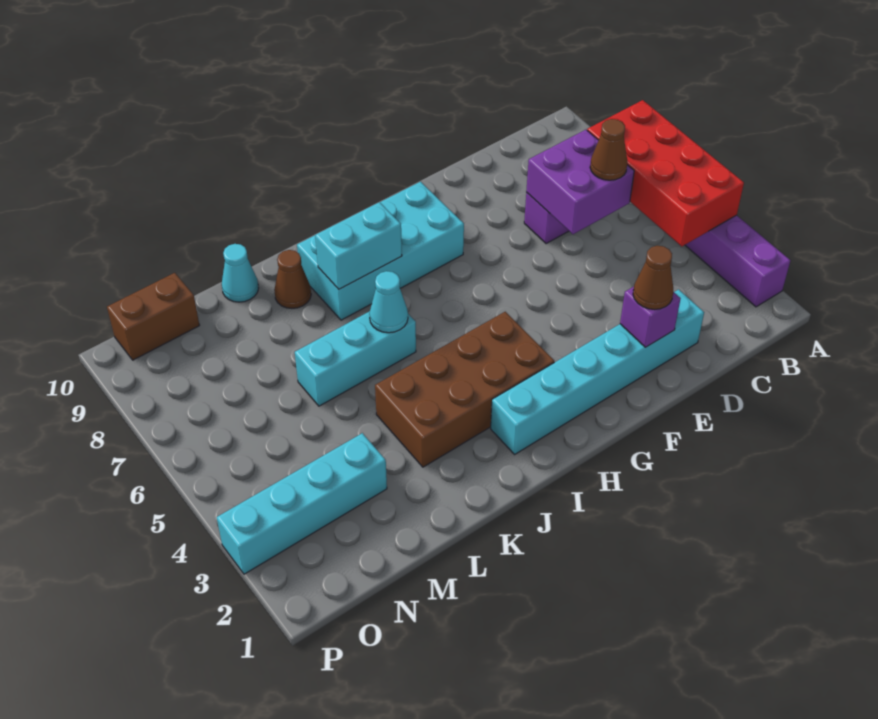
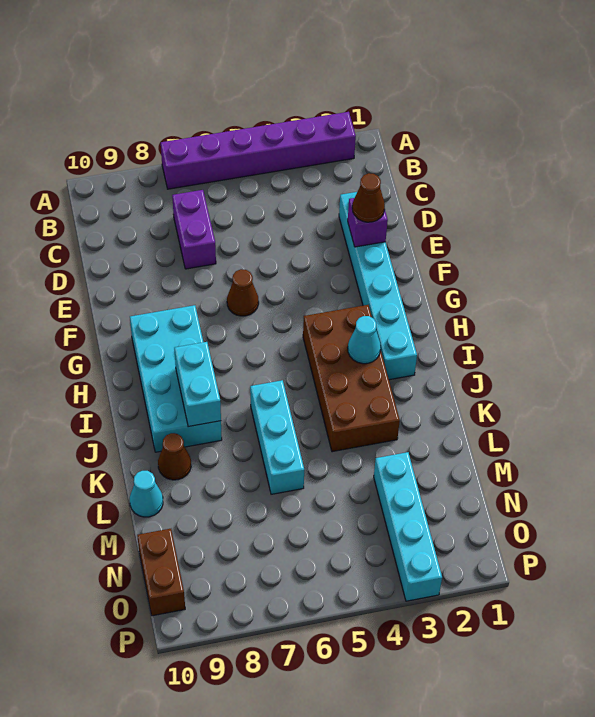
red 2x4 brick [587,100,744,246] -> none
purple 2x2 brick [526,130,634,234] -> none
brown 1x1 cone [590,119,627,180] -> brown 1x1 cone moved to [227,269,259,316]
cyan 1x1 cone [369,271,408,333] -> cyan 1x1 cone moved to [348,316,381,364]

